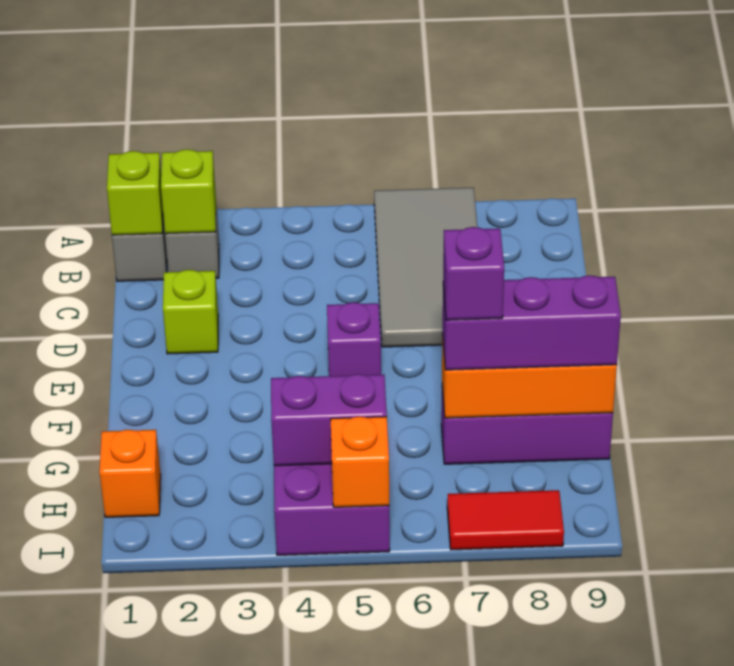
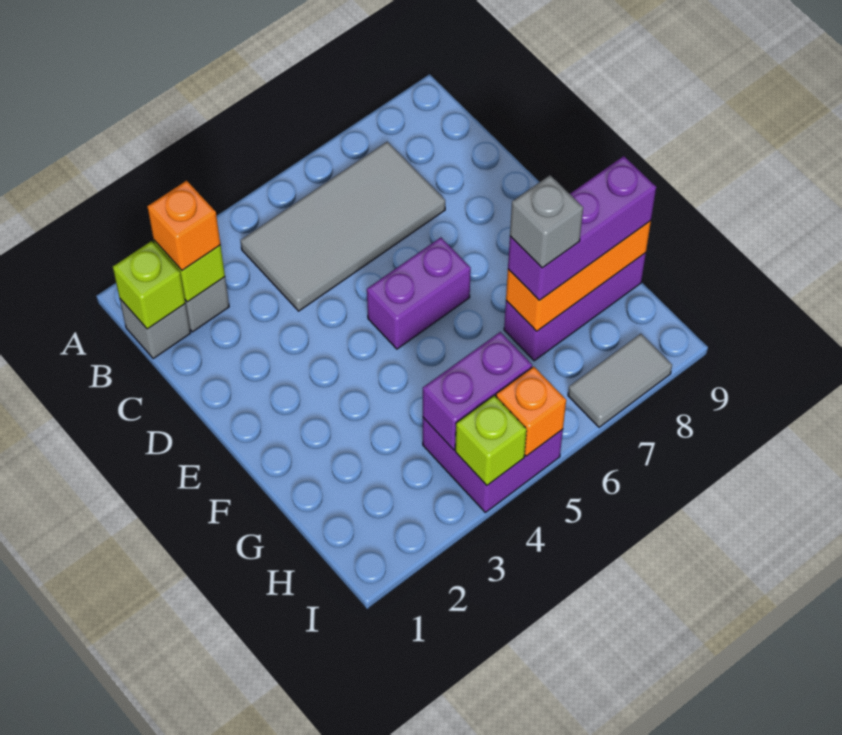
grey 2x4 tile [374,187,477,347] -> grey 2x4 tile turned to [241,142,445,311]
lime 1x1 brick [163,270,218,354] -> lime 1x1 brick moved to [455,395,527,485]
purple 1x1 brick [327,302,381,376] -> purple 1x2 brick [367,237,471,349]
purple 1x1 brick [443,227,504,320] -> grey 1x1 brick [510,175,583,268]
orange 1x1 brick [99,430,161,517] -> orange 1x1 brick moved to [147,181,220,270]
red 1x2 tile [447,490,564,550] -> grey 1x2 tile [568,334,672,427]

